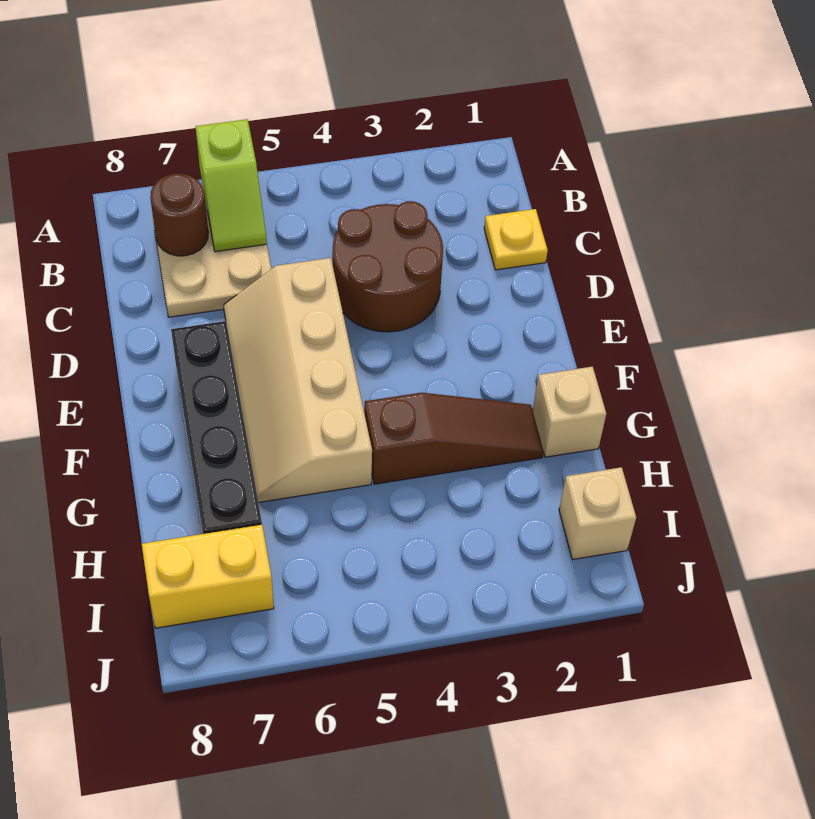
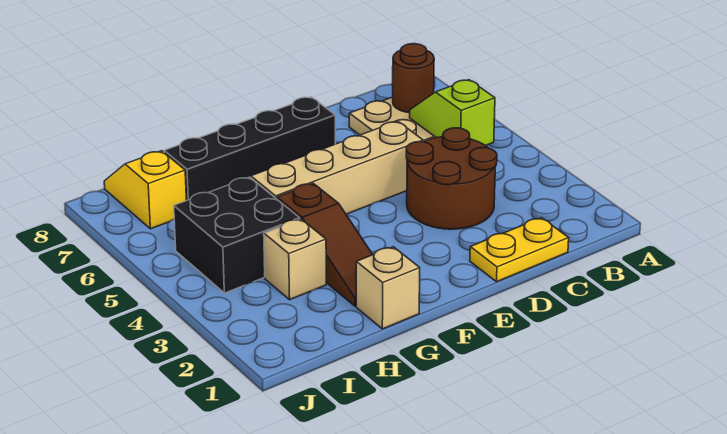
lime 1x2 slope [196,119,267,252] -> lime 1x2 slope turned to [410,80,495,146]
yellow 1x1 plate [484,209,548,270] -> yellow 1x2 plate [470,218,569,282]
none -> black 2x2 brick [174,177,300,293]
tan 1x1 brick [559,467,636,560] -> tan 1x1 brick moved to [264,219,326,300]
yellow 1x2 brick [142,525,274,628] -> yellow 1x2 slope [104,151,186,229]

